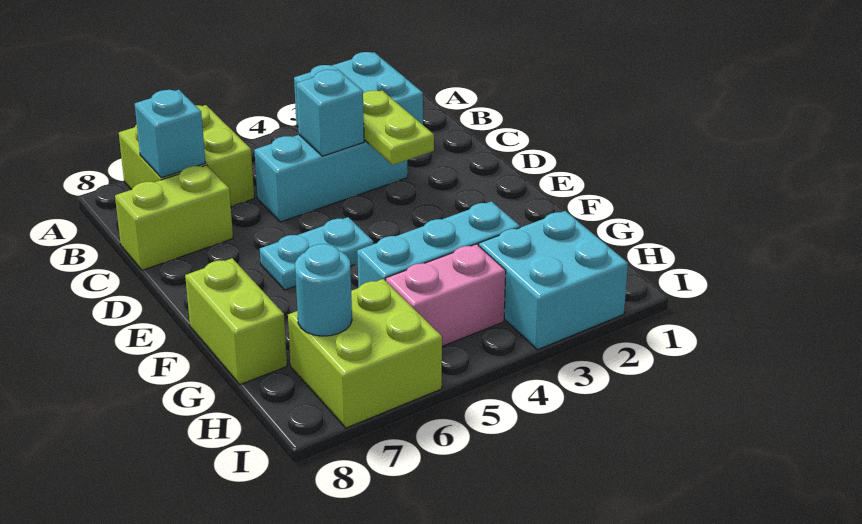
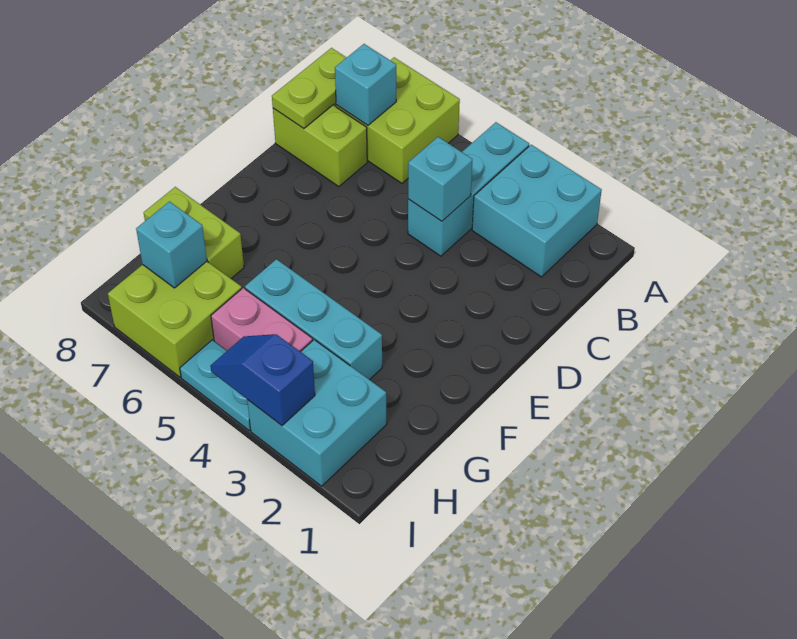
cyan 1x3 brick [254,135,408,222] -> cyan 1x3 brick turned to [408,122,529,256]
lime 1x2 plate [363,90,434,165] -> lime 1x2 plate moved to [272,48,346,128]
cyan 1x2 plate [260,217,373,290] -> cyan 1x2 plate moved to [180,340,251,430]
lime 1x2 brick [185,258,287,384] -> lime 1x2 brick turned to [144,187,244,279]
cyan 1x1 round brick [295,244,352,336] -> cyan 1x1 brick [136,202,207,288]
none -> blue 1x2 slope [210,334,315,425]

